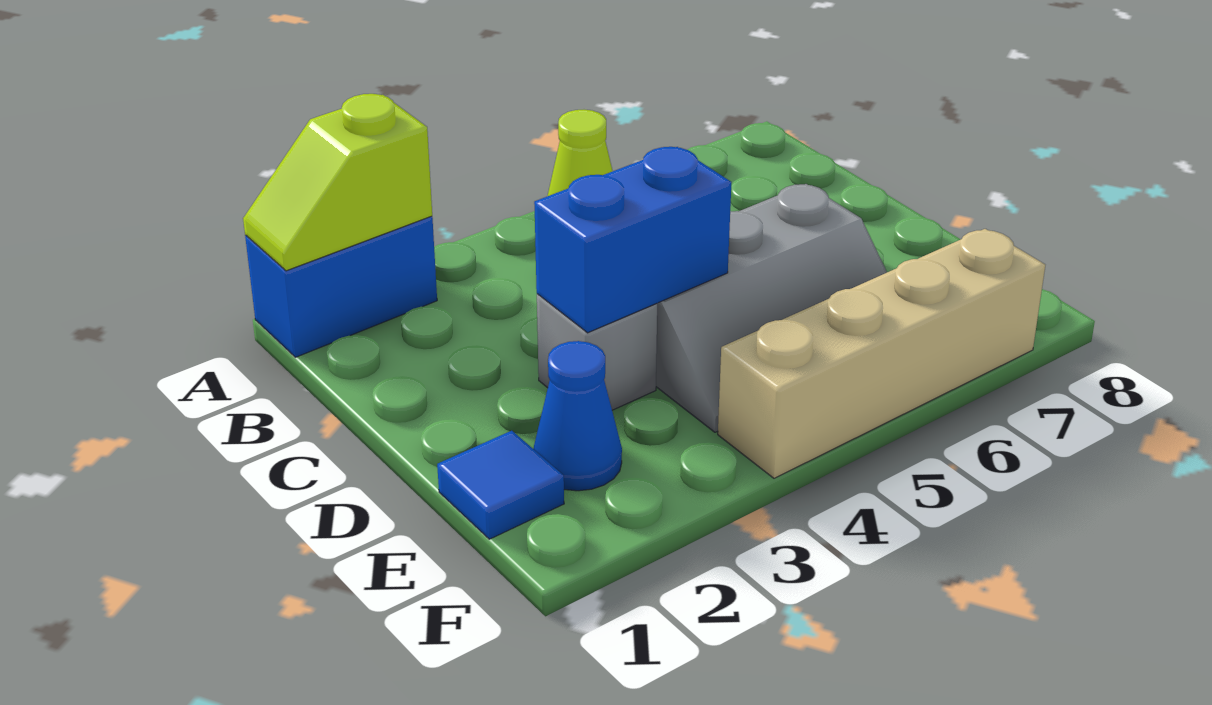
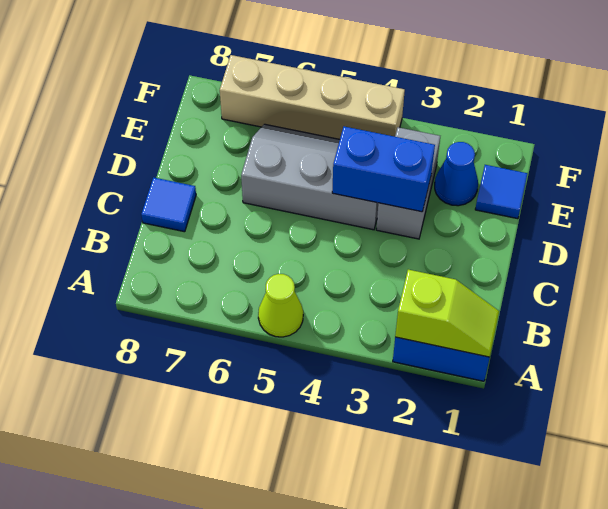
none -> blue 1x1 tile [141,177,196,232]
grey 1x1 brick [537,294,657,410] -> grey 1x2 brick [376,127,440,239]

